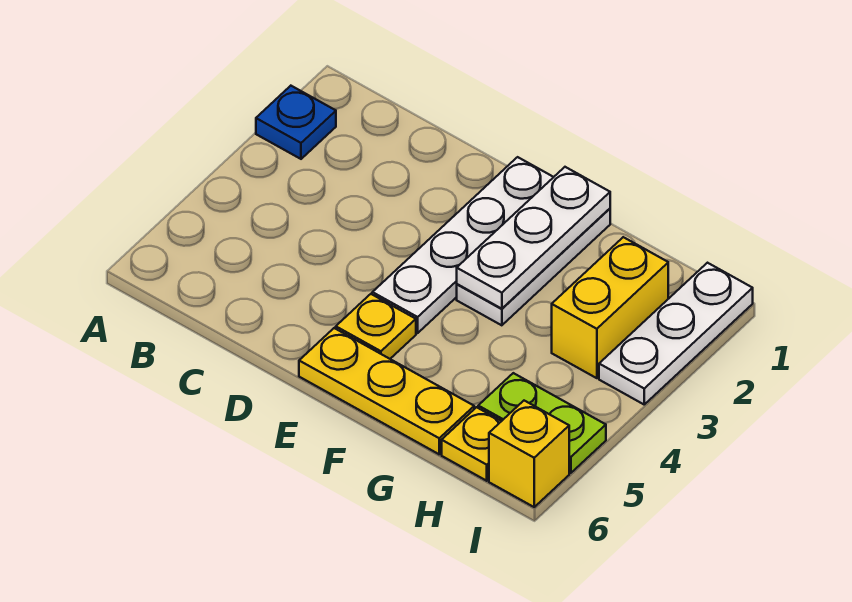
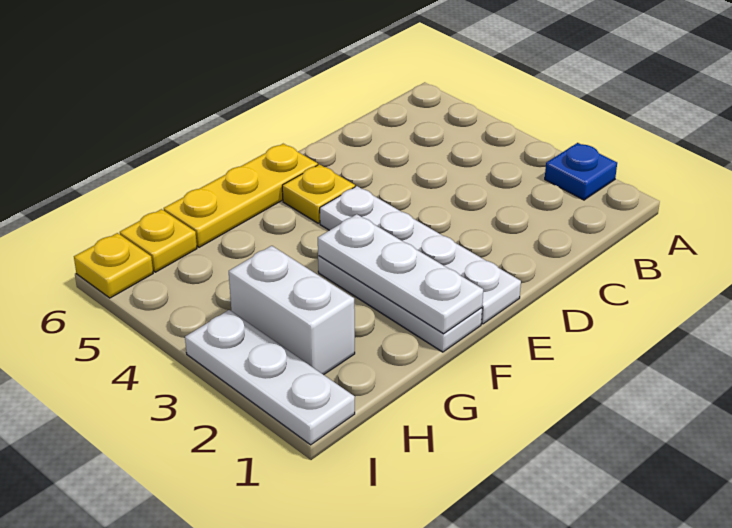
yellow 1x2 brick [552,237,668,378] -> white 1x2 brick [229,246,355,375]
lime 1x2 plate [478,373,606,473] -> none
yellow 1x1 brick [489,401,569,507] -> yellow 1x1 plate [74,233,153,298]

